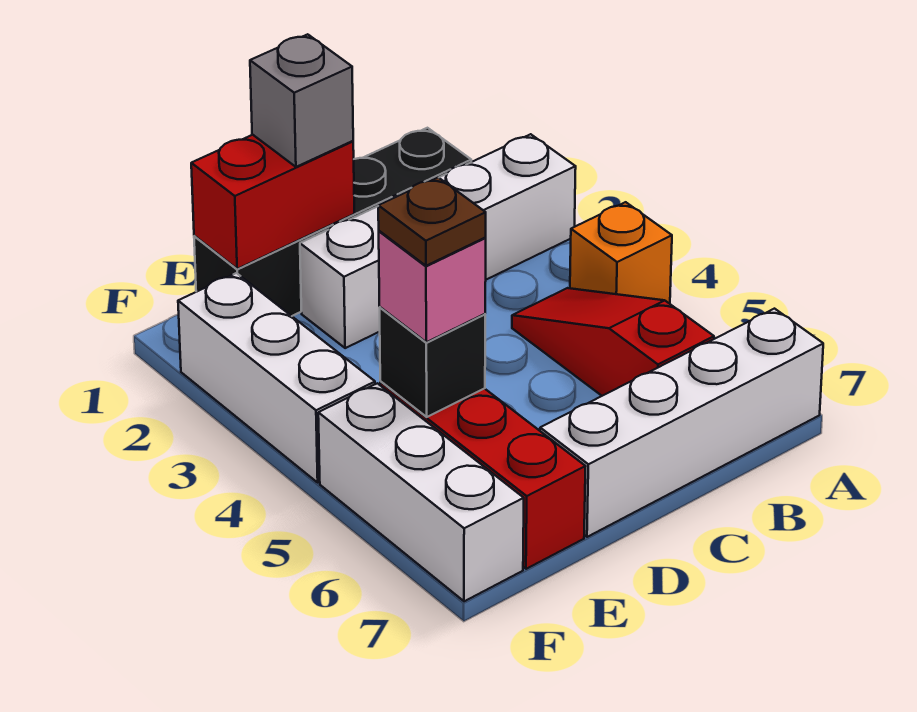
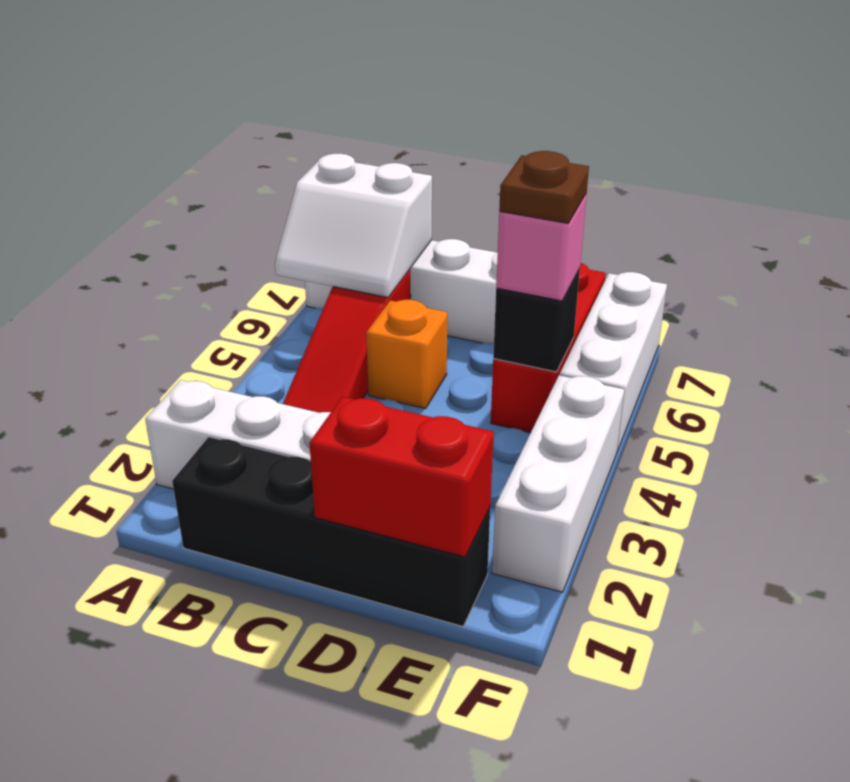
orange 1x1 brick [570,202,672,304] -> orange 1x1 brick moved to [366,300,447,409]
none -> white 2x2 slope [275,154,432,297]
grey 1x1 brick [250,34,353,167] -> none

